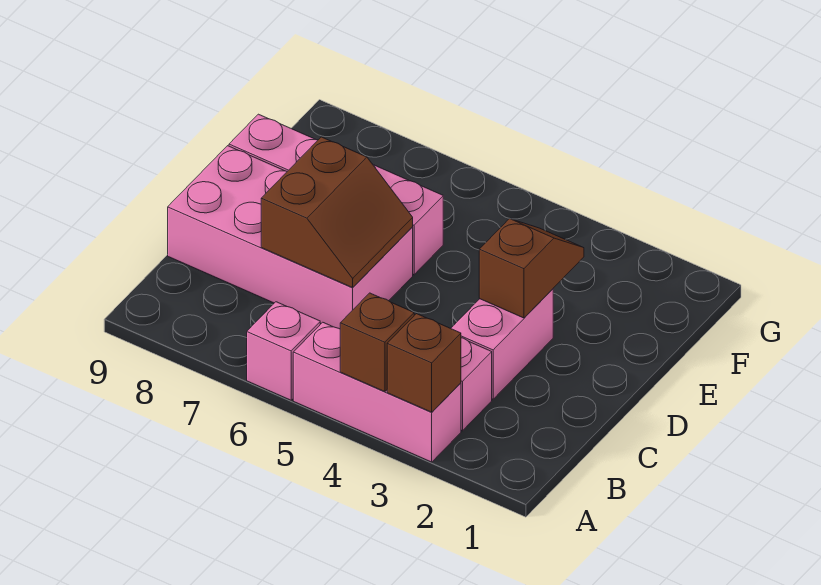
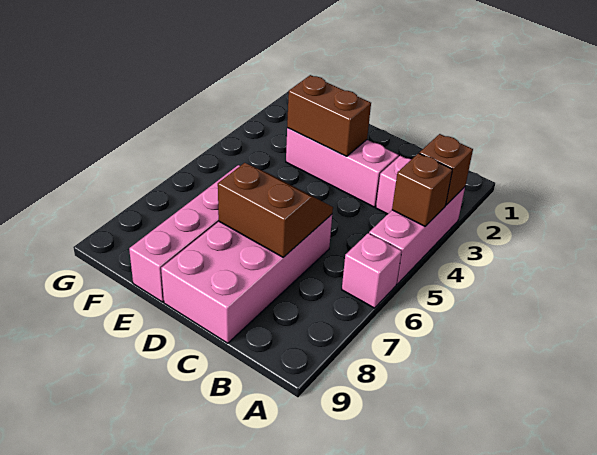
pink 1x2 brick [451,289,553,399] -> pink 1x3 brick [286,128,399,207]
brown 1x2 slope [479,219,584,318] -> brown 1x2 brick [287,75,371,156]

